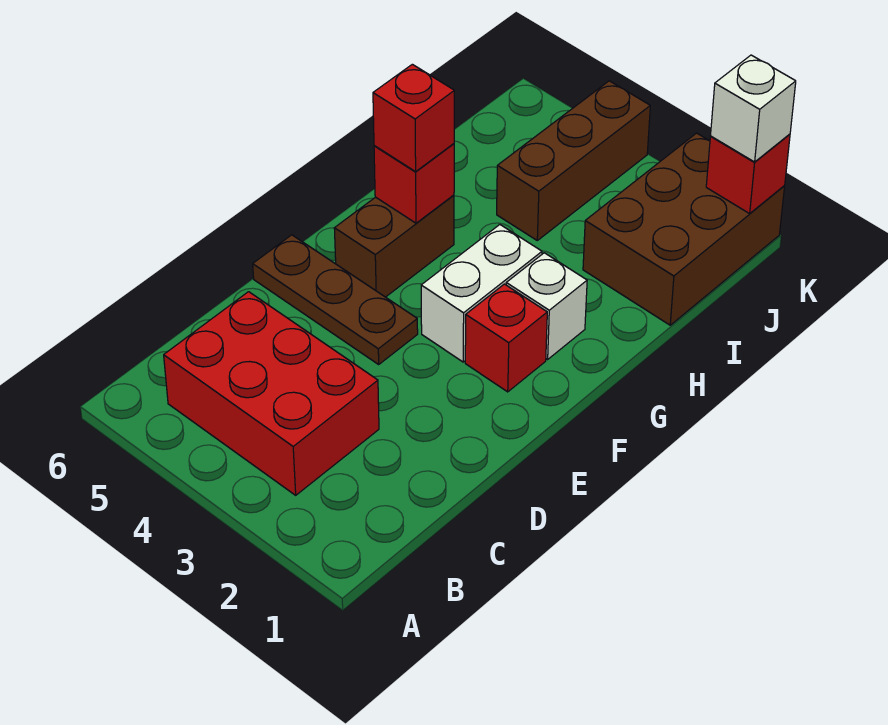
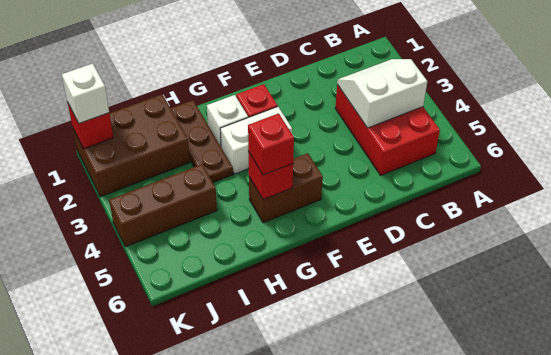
none -> white 2x2 slope [337,59,427,128]
brown 1x3 plate [253,235,418,364] -> brown 1x3 plate moved to [171,100,233,182]

